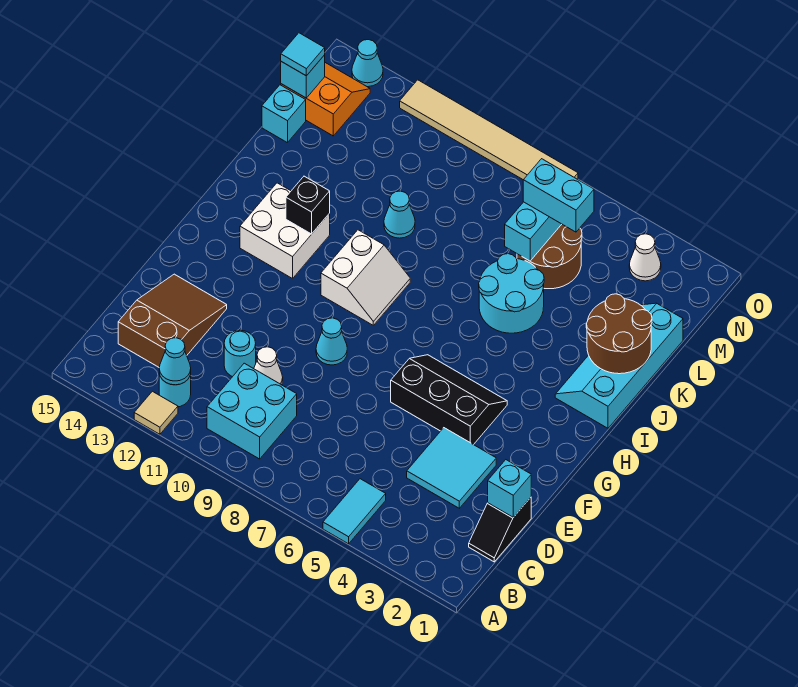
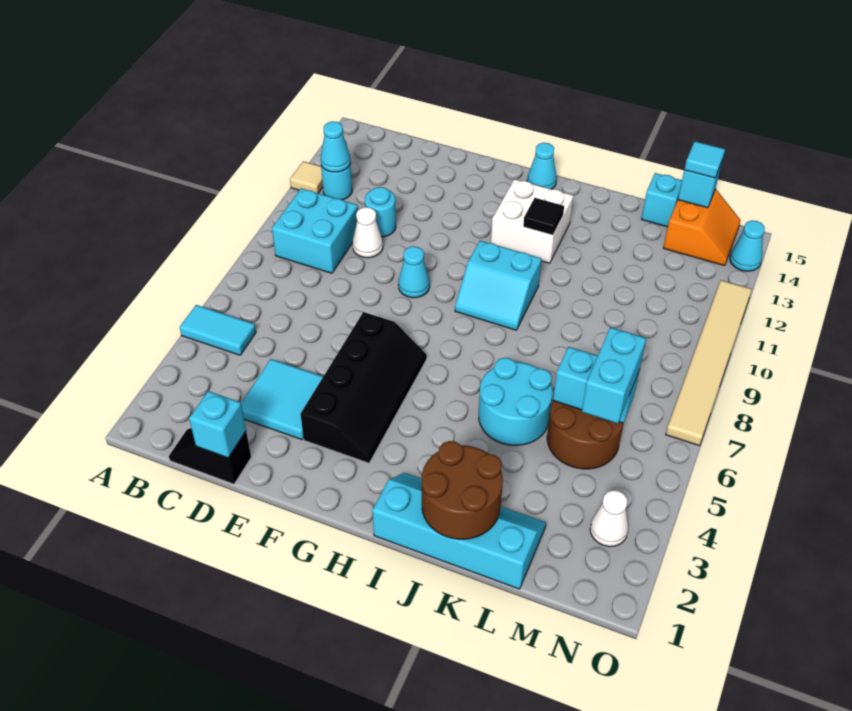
brown 2x3 slope [118,274,227,368] -> none
black 2x3 slope [391,355,507,445] -> black 2x4 slope [300,312,427,463]
white 2x2 slope [321,230,410,325] -> cyan 2x2 slope [455,241,541,330]
black 1x1 brick [286,176,330,234] -> black 1x1 tile [523,198,564,235]
cyan 1x1 cone [384,191,415,238] -> cyan 1x1 cone moved to [527,143,557,189]

